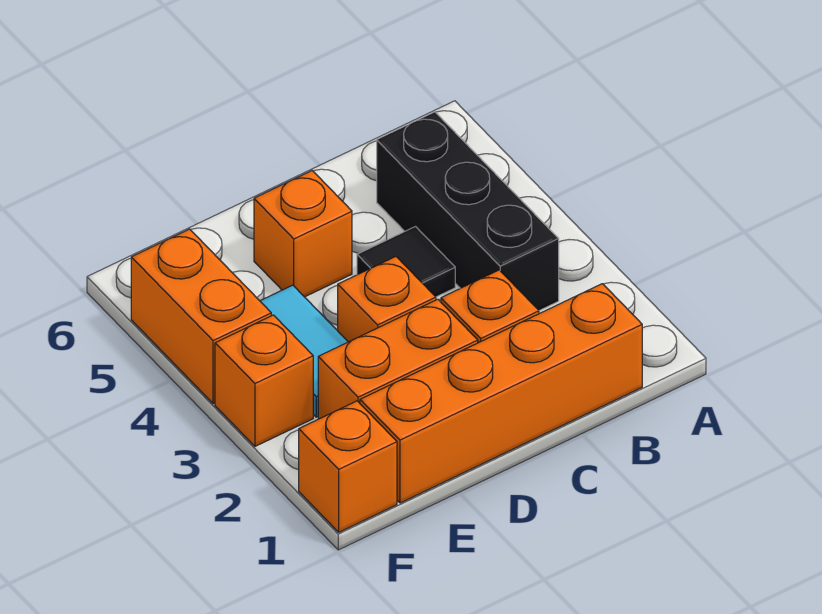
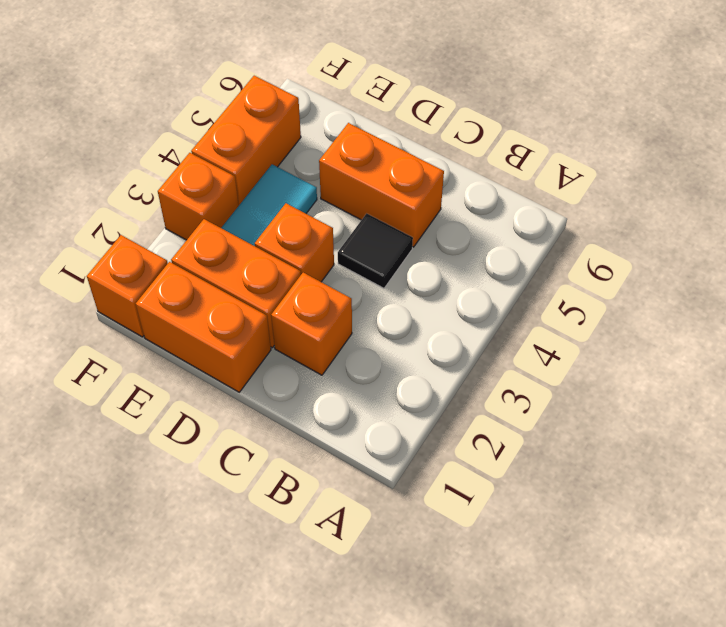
orange 1x4 brick [360,284,642,503] -> orange 1x2 brick [136,262,271,392]
black 1x3 brick [377,112,559,311] -> none
orange 1x1 brick [254,171,352,297] -> orange 1x2 brick [319,123,444,247]

